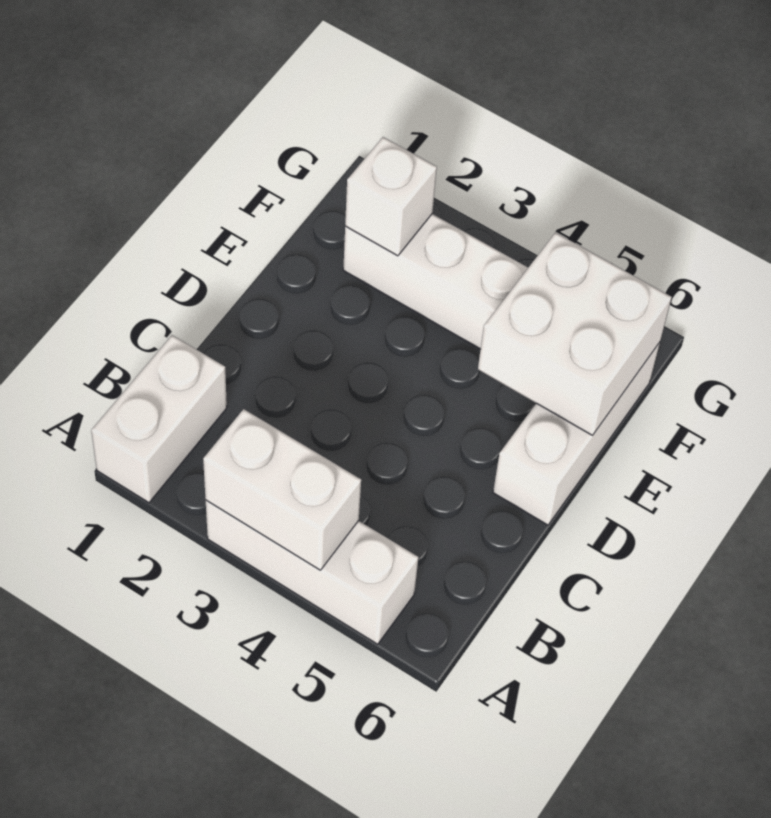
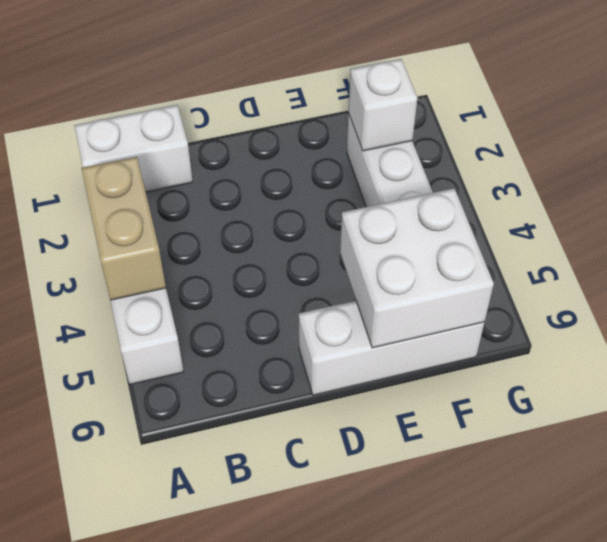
white 1x2 brick [203,409,361,570] -> tan 1x2 brick [82,157,166,300]

